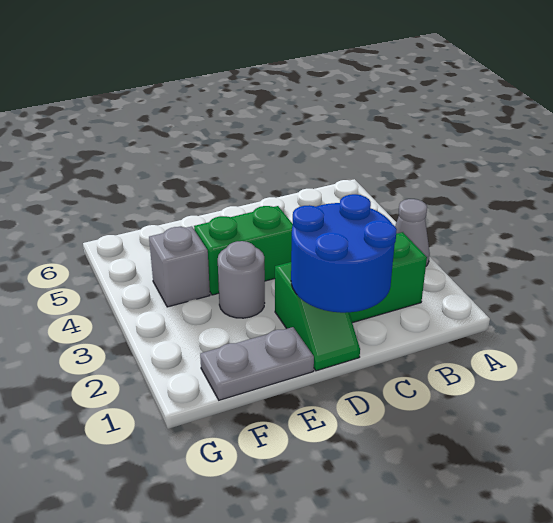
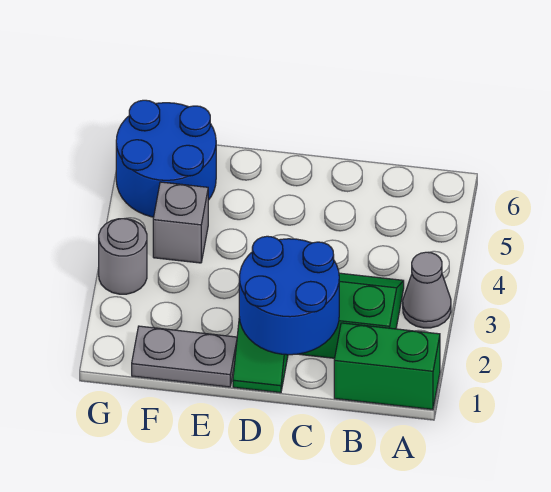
green 1x2 brick [194,206,293,295] -> green 1x2 brick moved to [334,323,440,409]
grey 1x1 round brick [218,241,265,318] -> grey 1x1 round brick moved to [99,219,147,294]
none -> blue 2x2 round brick [116,100,216,217]

